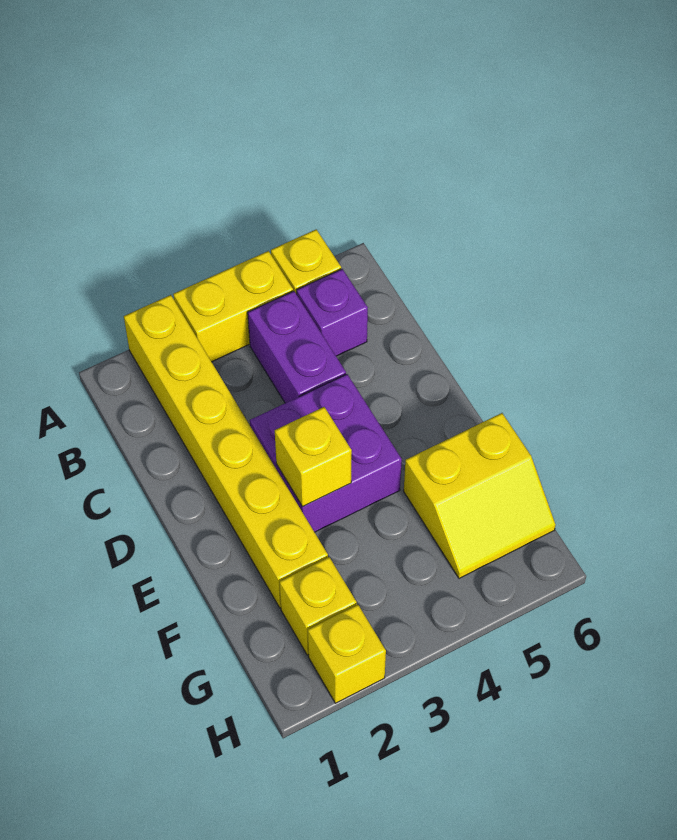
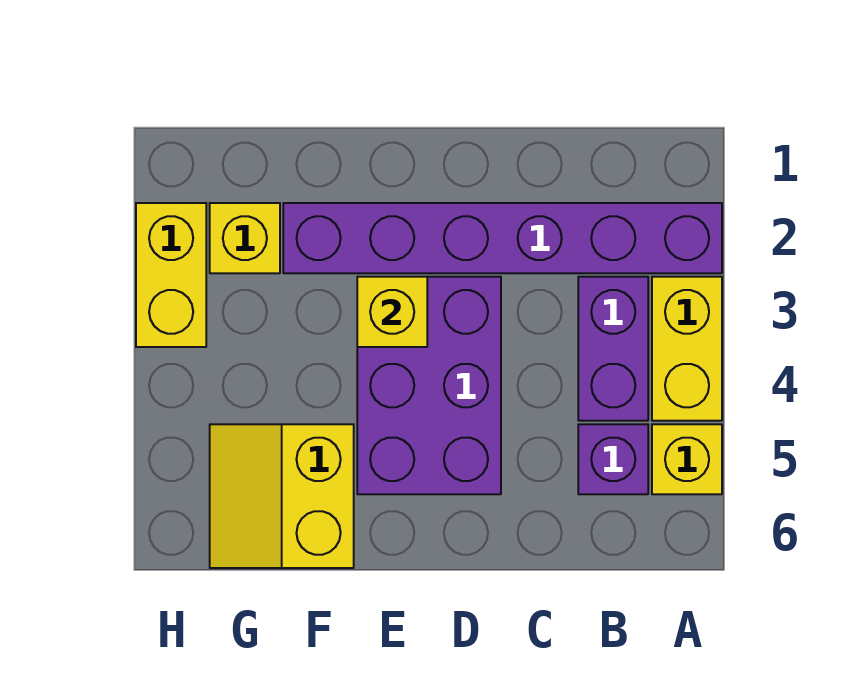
yellow 1x6 brick [124,295,328,608] -> purple 1x6 brick [283,203,722,273]
purple 1x2 brick [248,291,346,403] -> purple 1x2 brick turned to [578,277,648,421]
purple 2x2 brick [250,374,402,532] -> purple 2x3 brick [357,277,501,494]
yellow 1x1 brick [308,605,386,703] -> yellow 1x2 brick [136,203,206,347]

